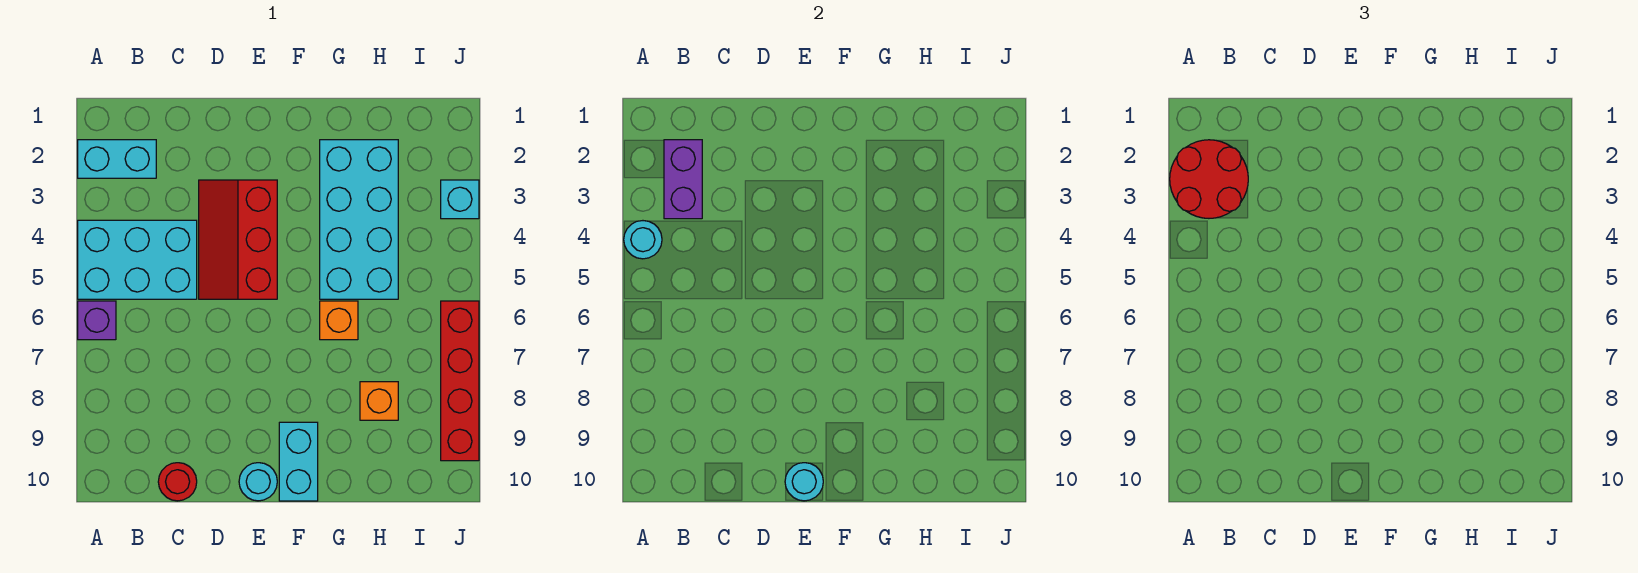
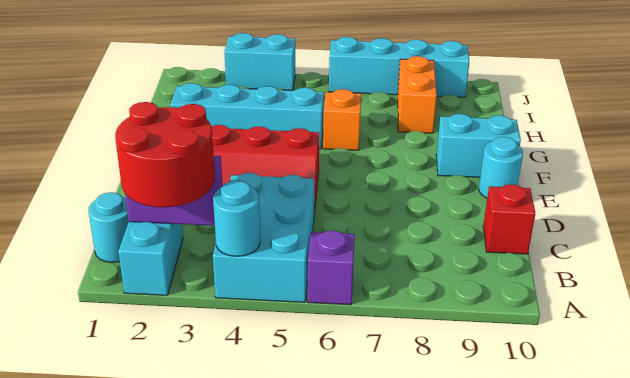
red 1x1 round brick [158,463,197,501] -> red 1x1 brick [483,184,535,254]
cyan 1x1 round brick [785,463,823,501] -> cyan 1x1 round brick moved to [88,192,129,262]
cyan 2x4 brick [320,140,398,299] -> cyan 1x4 brick [170,83,324,149]
orange 1x1 brick [360,382,398,420] -> orange 1x2 brick [398,56,437,133]
cyan 1x1 brick [441,180,479,219] -> cyan 1x2 brick [224,33,295,90]
red 1x4 brick [441,301,479,461] -> cyan 1x4 brick [329,37,470,97]

